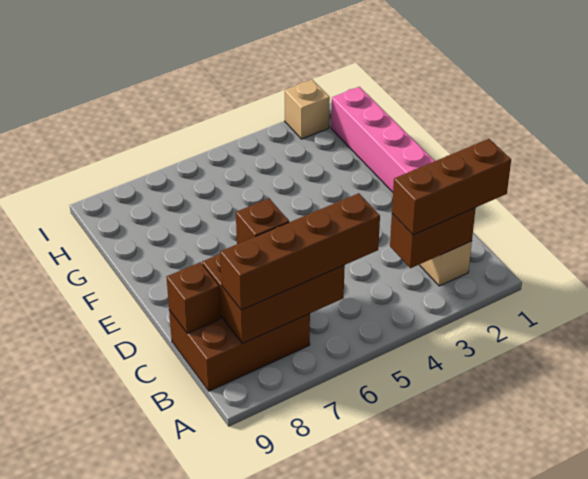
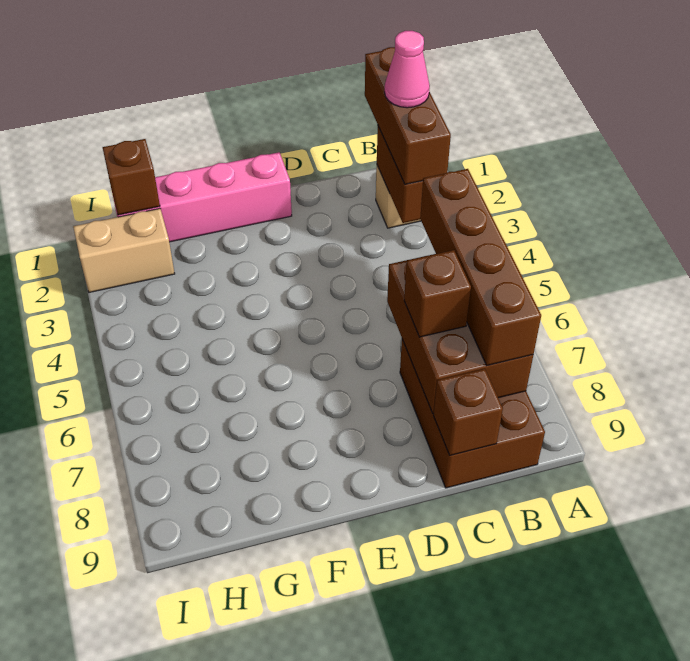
none -> pink 1x1 cone [385,31,430,108]
none -> brown 1x1 brick [103,139,160,215]
tan 1x1 brick [285,80,330,139] -> tan 1x2 brick [73,208,175,292]

